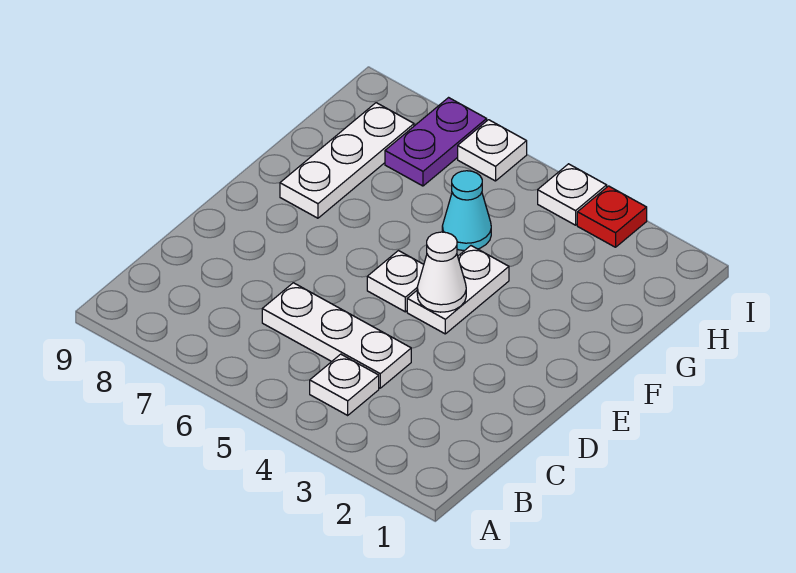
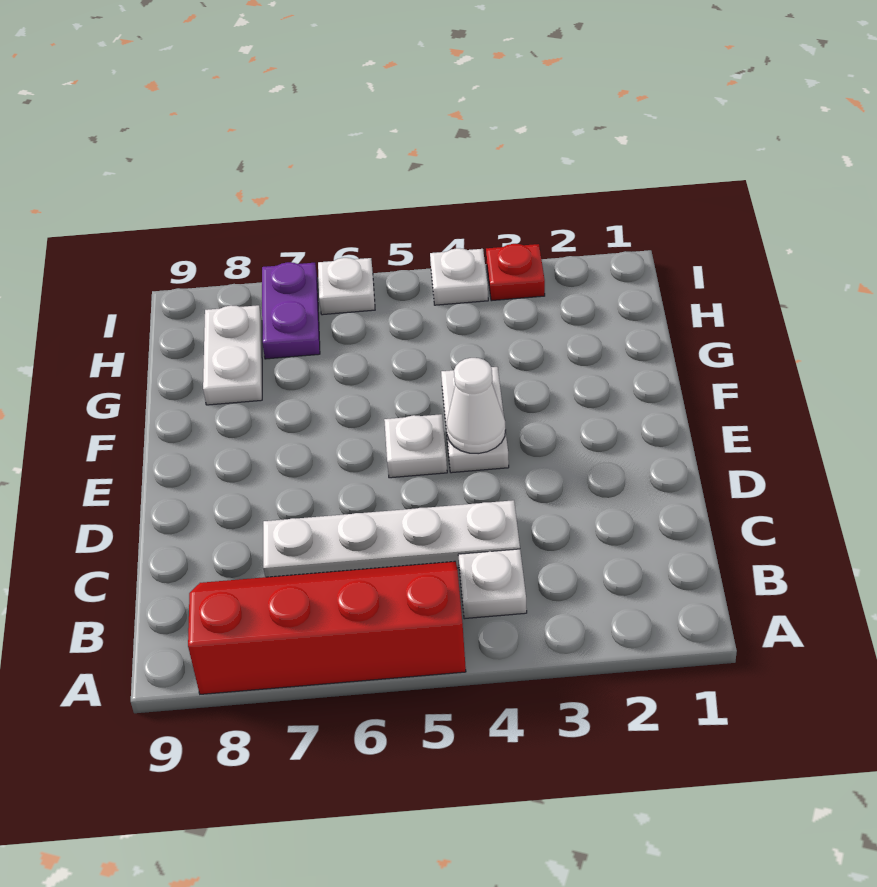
none -> red 2x4 slope [188,561,466,694]
white 1x3 plate [262,283,411,388] -> white 1x4 plate [263,500,520,577]
white 1x3 plate [280,103,414,218] -> white 1x2 plate [203,305,262,405]
cyan 1x1 cone [442,171,491,251] -> none

